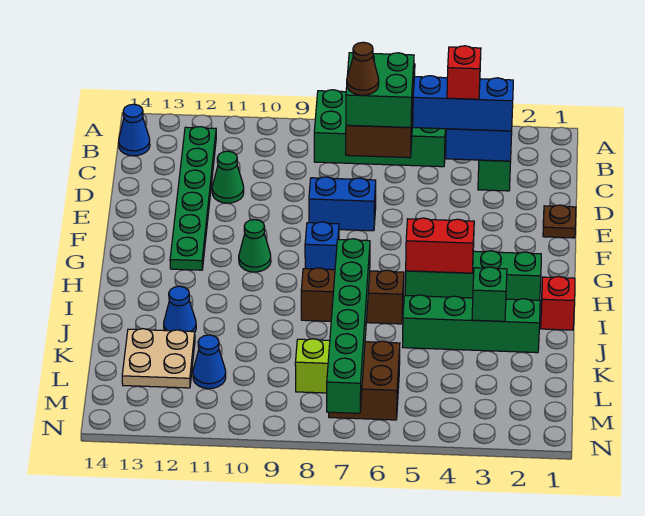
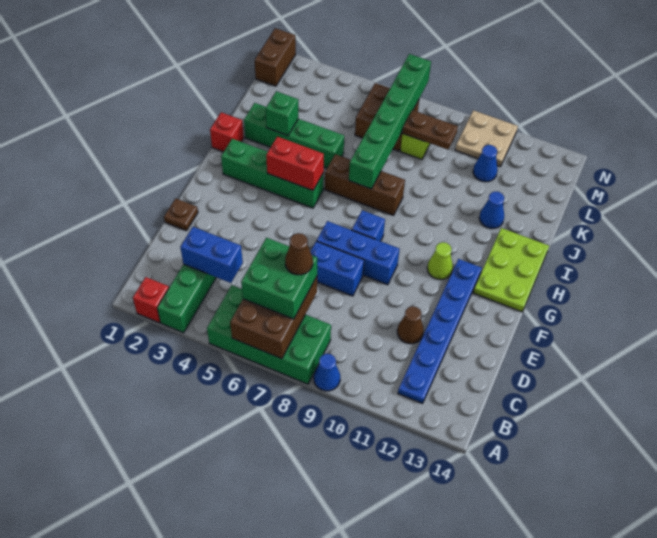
green 1x6 plate [170,127,216,270] -> blue 1x6 plate [398,259,482,403]
blue 1x1 cone [119,104,150,156] -> blue 1x1 cone moved to [314,354,340,391]
blue 1x3 brick [413,76,513,131] -> blue 1x3 brick moved to [317,221,399,285]
red 1x1 brick [447,46,481,99] -> red 1x1 brick moved to [133,277,169,323]
green 1x1 cone [212,151,244,203] -> brown 1x1 cone [397,306,424,344]
green 1x1 cone [239,220,271,272] -> none
none -> lime 1x1 cone [427,242,453,280]
none -> lime 2x3 plate [473,228,549,312]
tan 2x2 plate [122,329,195,388] -> tan 2x2 plate moved to [455,110,518,166]
none -> brown 1x2 plate [402,110,458,149]
none -> brown 1x2 brick [255,28,296,86]

